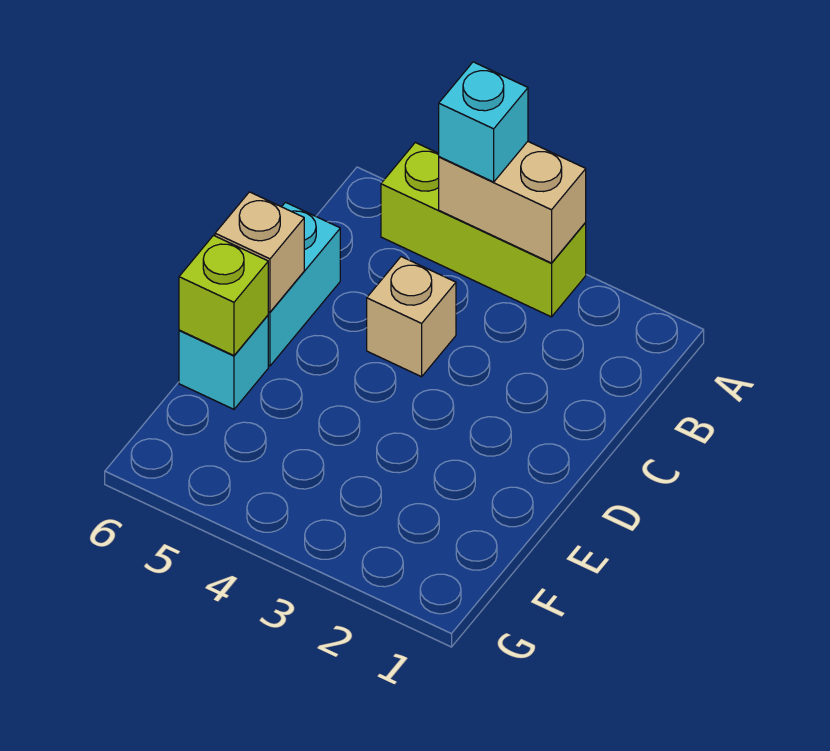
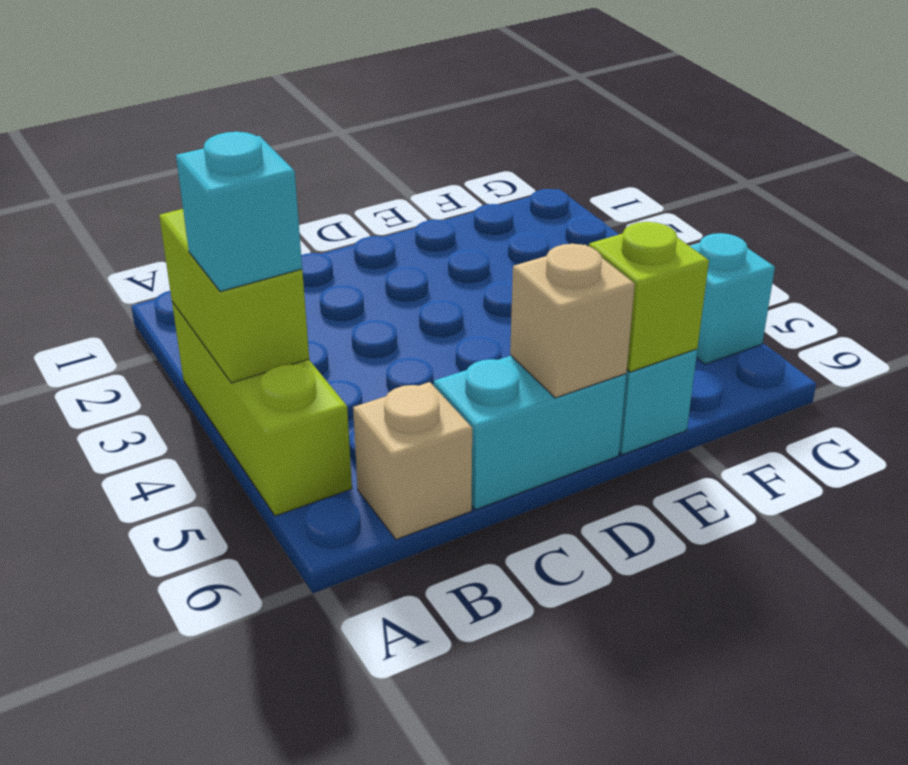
tan 1x2 brick [439,142,586,263] -> lime 1x2 brick [159,209,309,383]
tan 1x1 brick [367,257,456,377] -> tan 1x1 brick moved to [353,382,472,539]
none -> cyan 1x1 brick [690,233,775,364]

